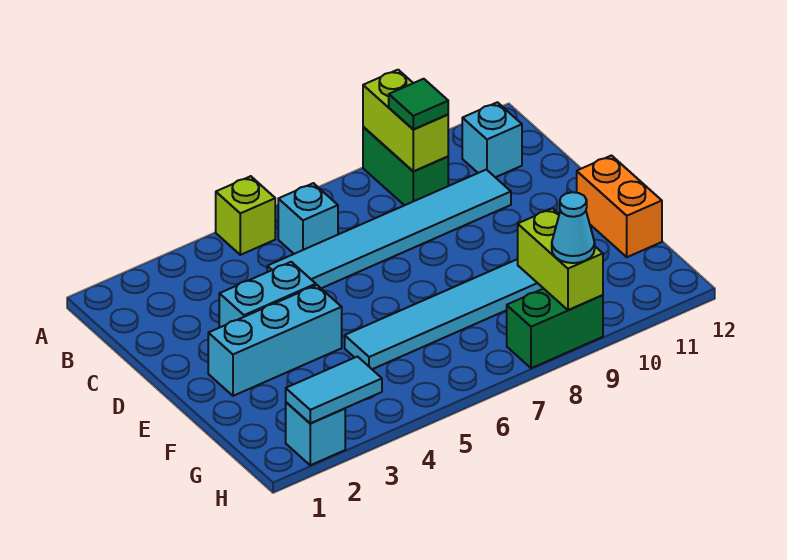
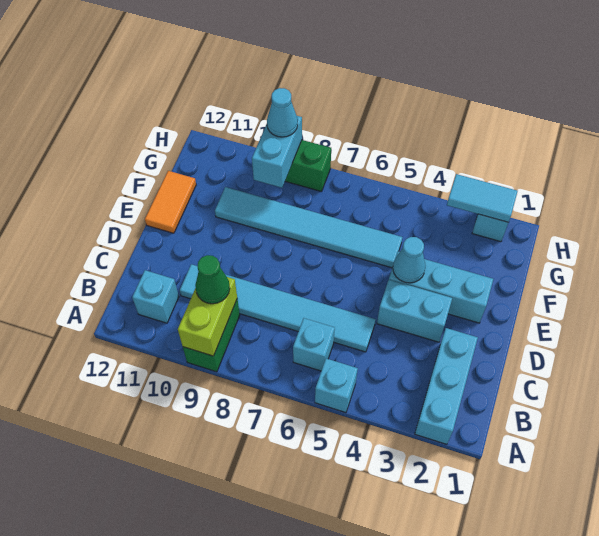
none -> cyan 1x3 brick [415,328,478,444]
lime 1x1 brick [216,176,275,255] -> cyan 1x1 brick [315,359,358,413]
green 1x1 tile [389,79,448,129] -> green 1x1 cone [195,255,230,304]
none -> cyan 1x1 cone [393,237,425,283]
orange 1x2 brick [577,156,662,257] -> orange 1x2 tile [145,171,196,233]
lime 1x2 brick [518,208,603,310] -> cyan 1x2 brick [252,116,302,188]

